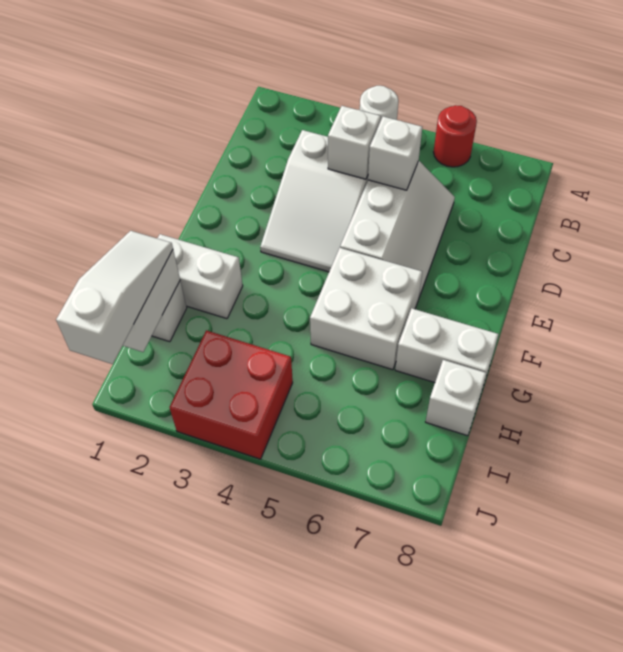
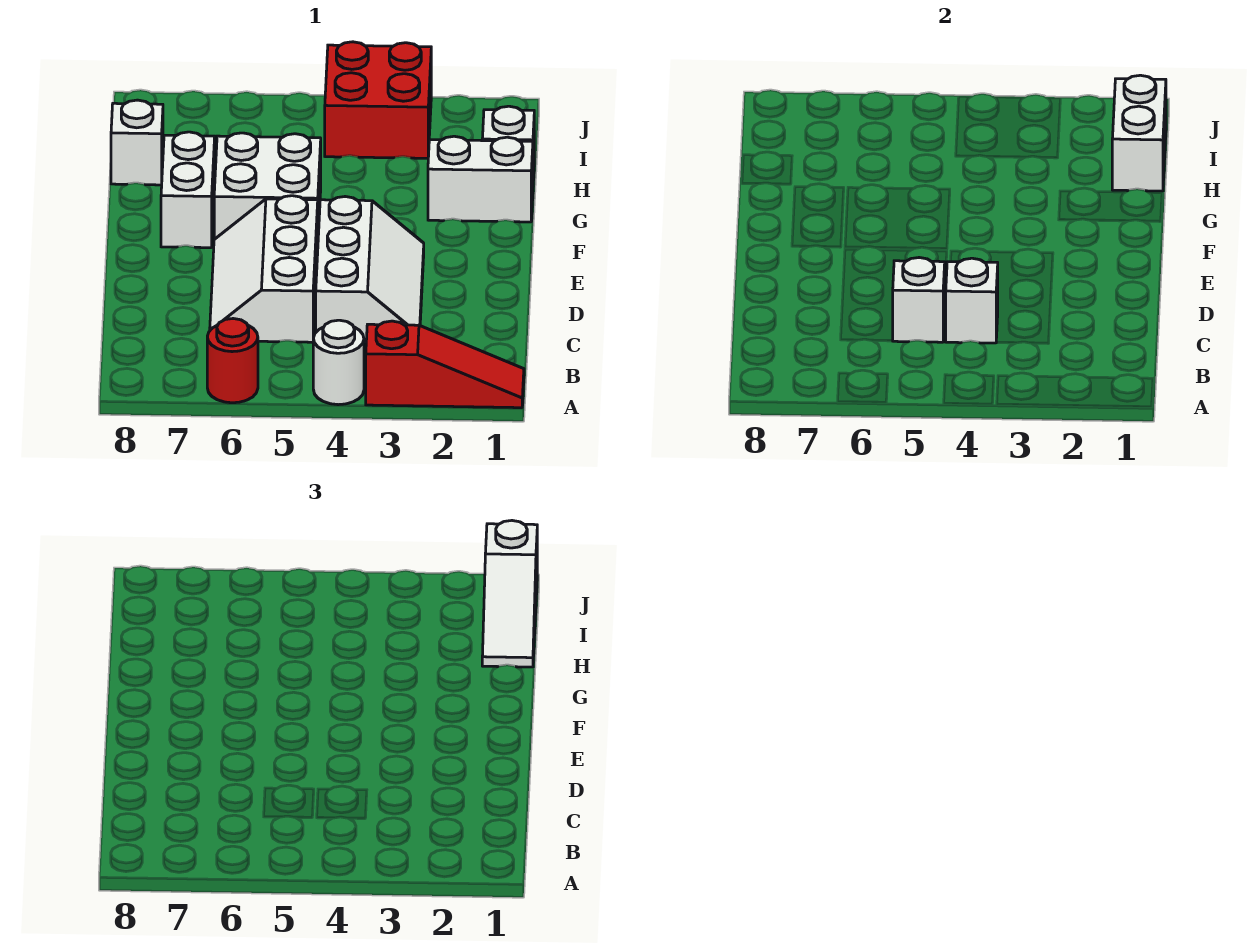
none -> red 1x3 slope [366,321,524,408]
white 2x3 slope [260,130,368,272] -> white 2x3 slope turned to [316,197,424,343]
white 1x2 brick [395,308,499,389] -> white 1x2 brick turned to [161,132,215,248]

